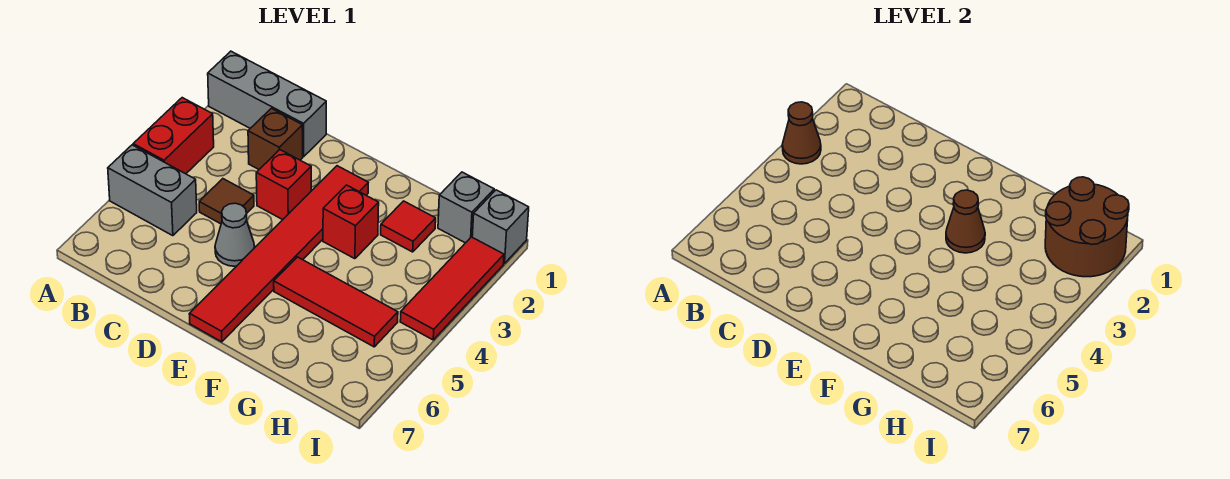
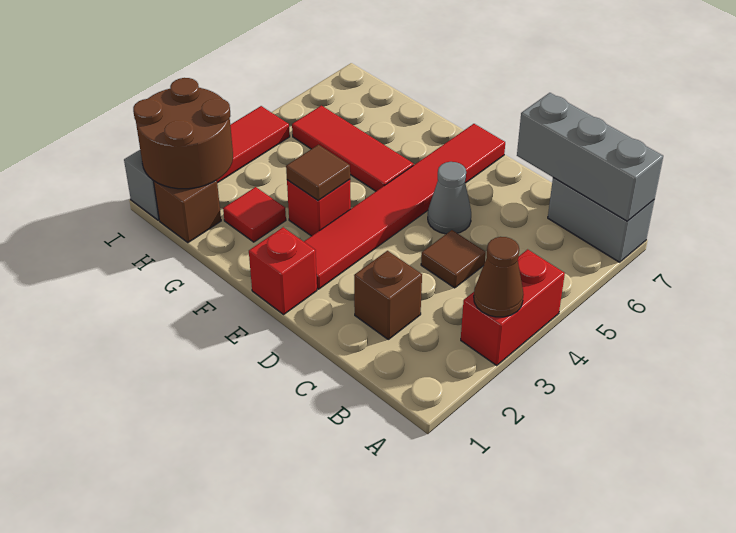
grey 1x3 brick [208,51,326,157] -> grey 1x3 brick moved to [517,93,663,221]
grey 1x2 brick [108,145,197,236] -> grey 1x2 brick moved to [548,178,654,262]
red 1x1 brick [256,150,311,220] -> red 1x1 brick moved to [249,227,317,314]
brown 1x1 cone [946,190,985,253] -> brown 1x1 tile [286,145,350,200]
grey 1x1 brick [438,172,494,243] -> brown 1x1 brick [154,180,221,243]

